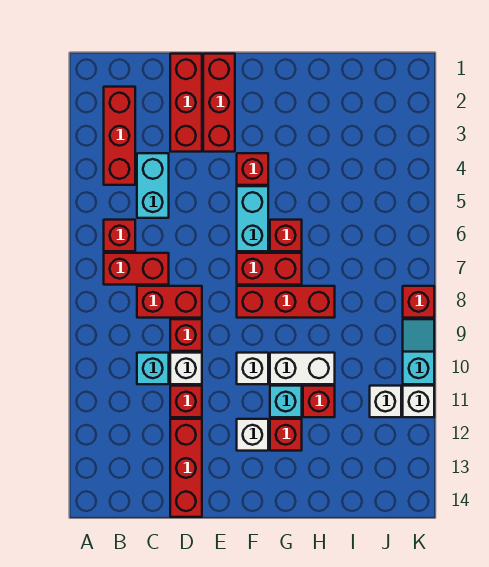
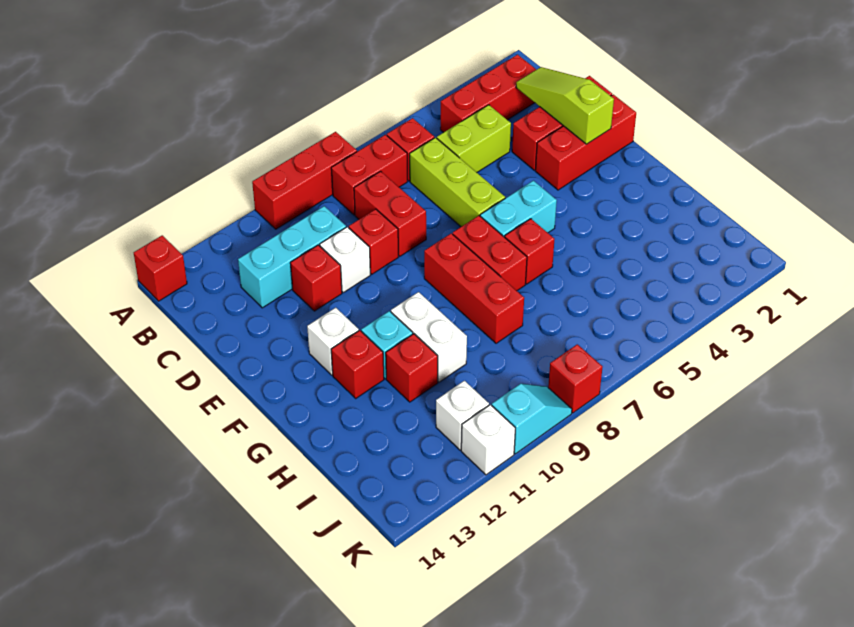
red 1x2 brick [104,253,169,285] -> red 1x2 brick turned to [331,135,407,215]
none -> lime 1x3 slope [516,67,614,144]
cyan 1x2 brick [137,153,169,218] -> lime 1x2 brick [437,105,511,172]
none -> lime 1x3 brick [410,138,505,227]
cyan 1x1 brick [137,353,169,384] -> cyan 1x3 brick [238,206,346,308]
red 1x3 brick [170,419,202,517] -> red 1x3 brick moved to [252,132,357,229]
red 1x1 brick [237,153,268,185] -> red 1x1 brick moved to [134,235,187,301]
white 1x1 brick [237,353,268,384] -> none

